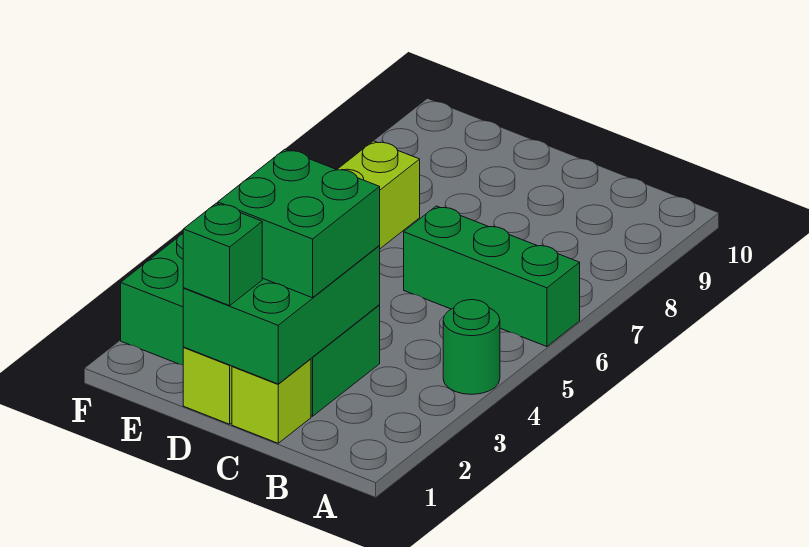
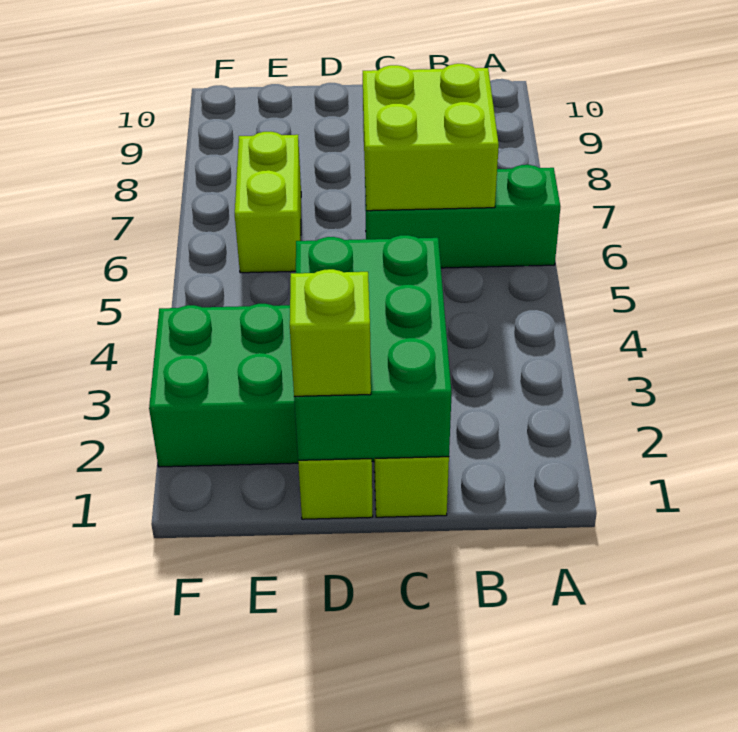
green 1x1 round brick [443,300,500,394] -> none
none -> lime 2x2 brick [363,64,499,211]
green 2x2 brick [218,149,380,298] -> none
green 1x1 brick [183,203,262,306] -> lime 1x1 brick [290,269,371,396]

